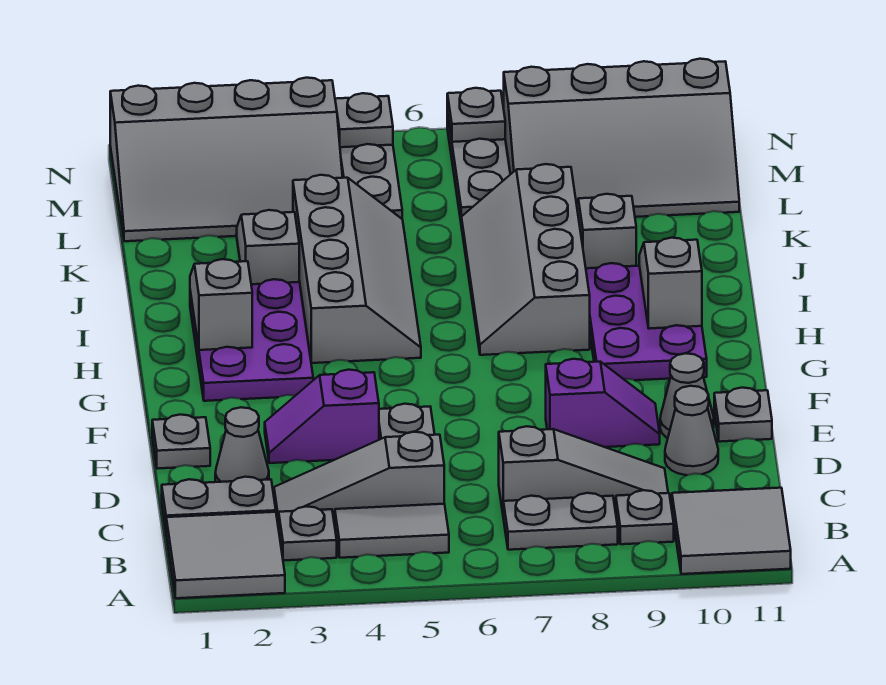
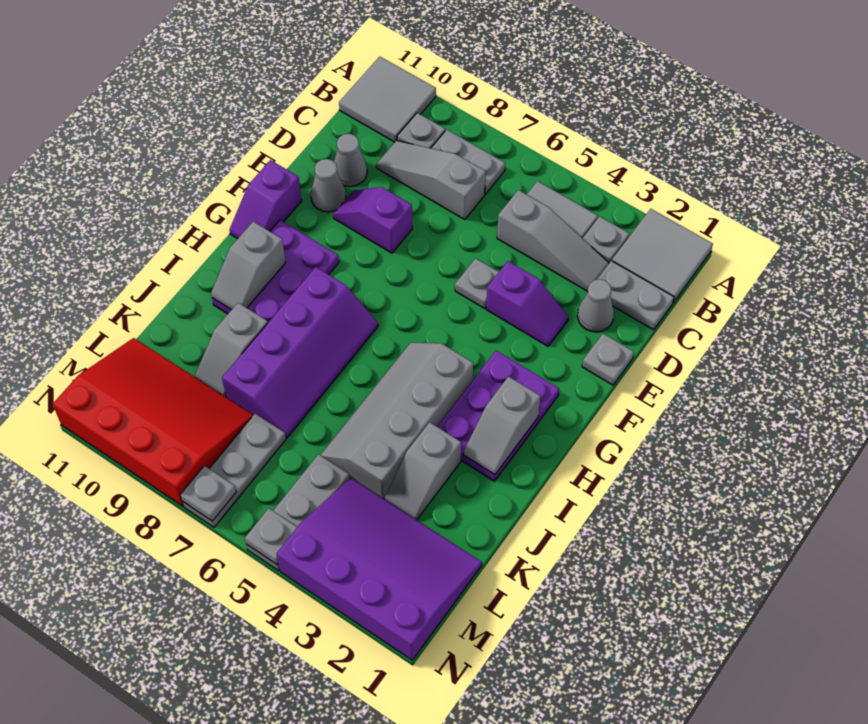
grey 1x1 plate [714,388,772,442] -> none
none -> purple 1x2 slope [229,160,302,239]
grey 2x4 slope [461,164,590,355] -> purple 2x4 slope [222,267,378,438]
grey 3x4 slope [110,78,343,241] -> purple 3x4 slope [276,478,482,660]
grey 3x4 slope [504,59,739,217] -> red 3x4 slope [53,338,253,506]

